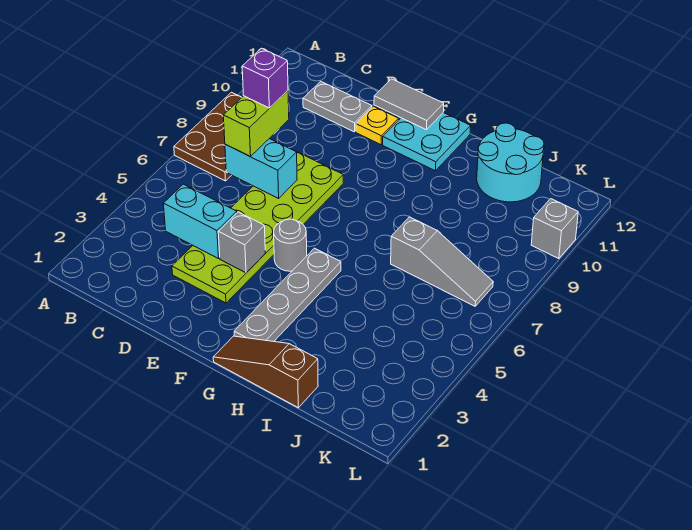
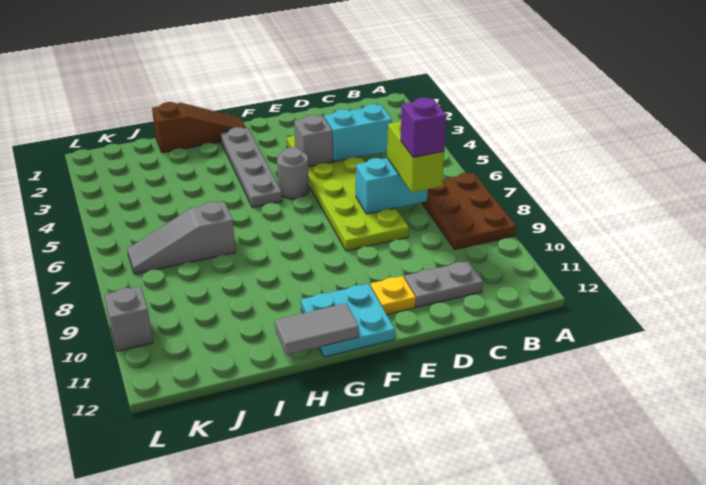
grey 1x2 tile [374,79,444,130] -> grey 1x2 tile moved to [275,303,359,355]
cyan 2x2 round brick [477,123,544,202] -> none

